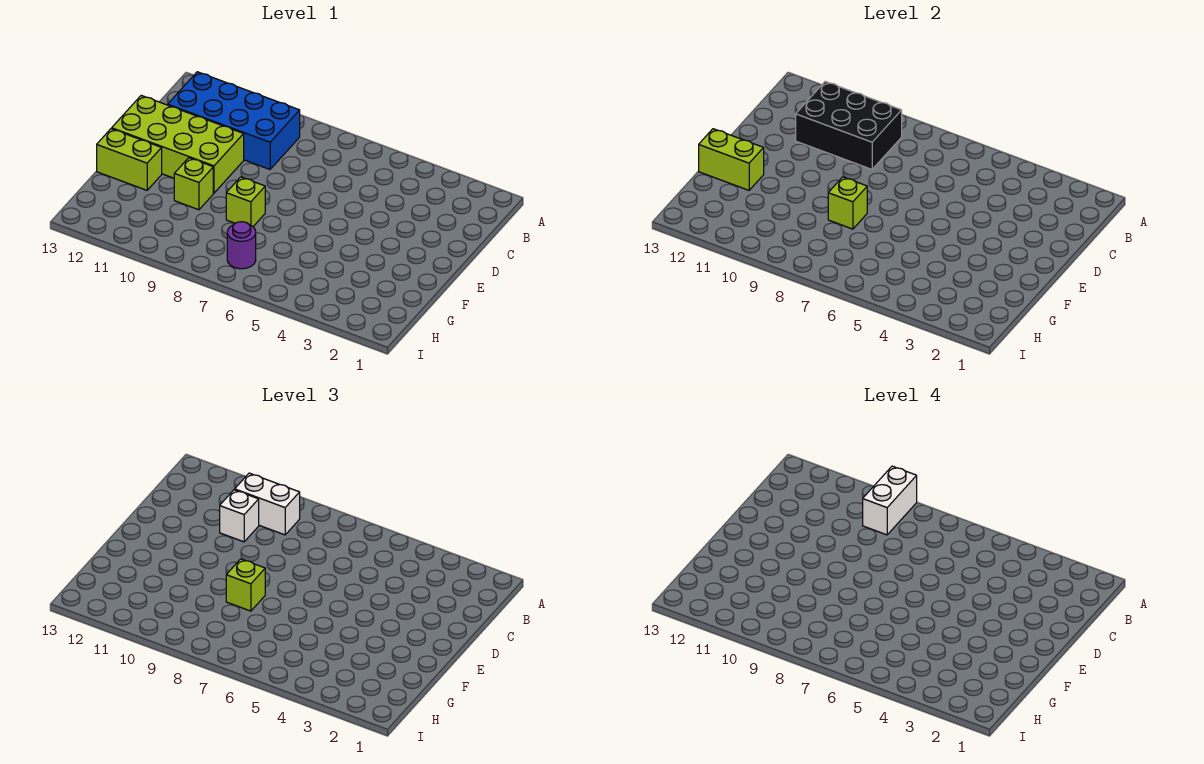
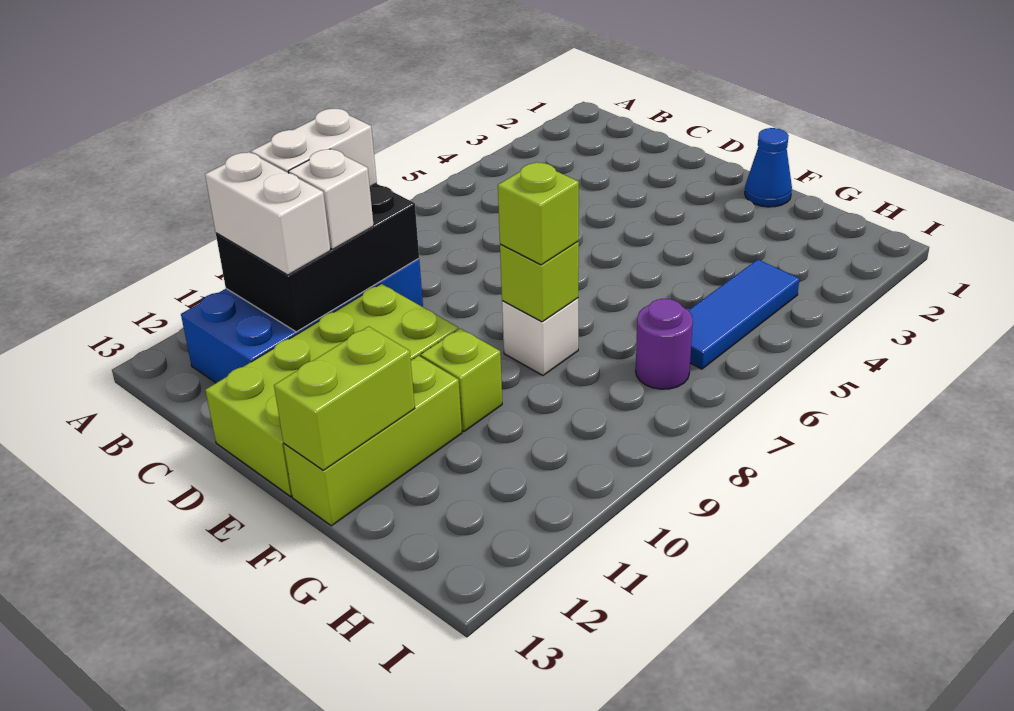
white 1x2 brick [863,466,917,535] -> white 1x2 brick moved to [205,152,331,275]
none -> blue 1x1 cone [745,128,792,207]
lime 1x1 brick [226,177,265,226] -> white 1x1 brick [502,298,578,376]
lime 1x2 brick [97,129,162,190] -> lime 1x3 brick [284,356,462,526]
none -> blue 1x3 tile [688,260,799,369]

